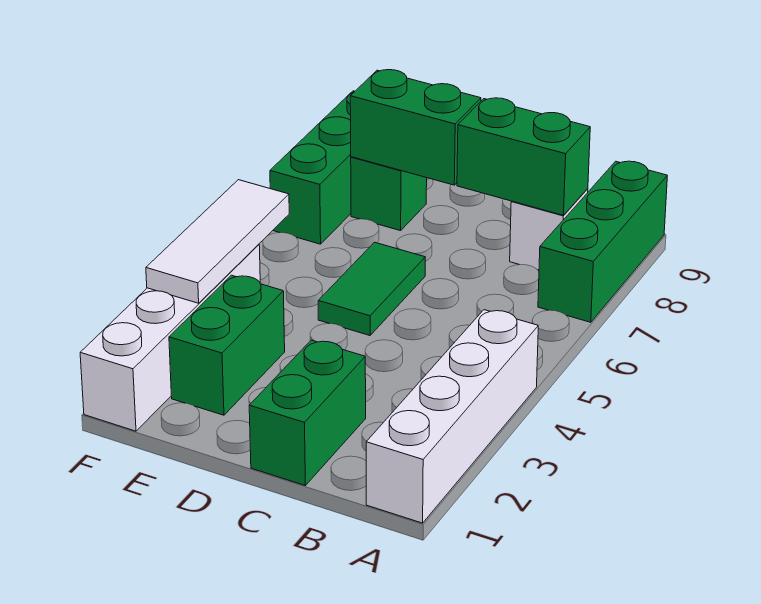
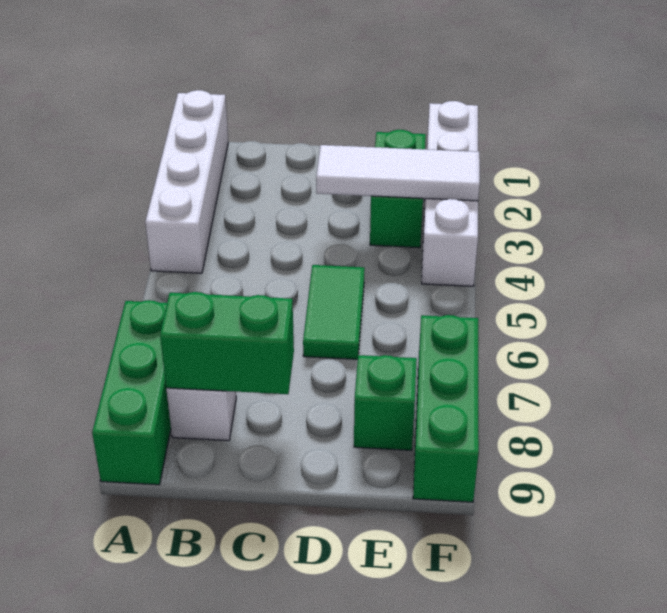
green 1x2 brick [249,340,366,486] -> none
green 1x2 brick [350,70,481,185] -> none
white 1x3 tile [146,180,289,303] -> white 1x3 tile turned to [316,145,480,201]

